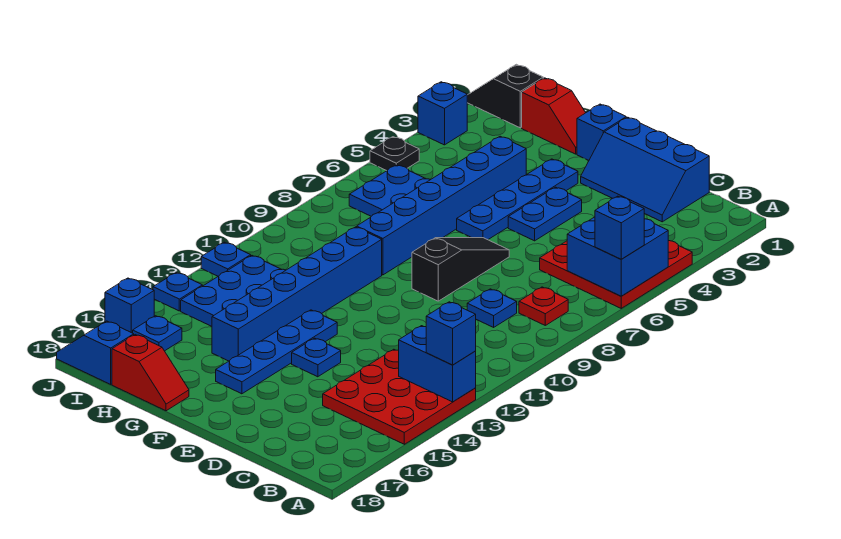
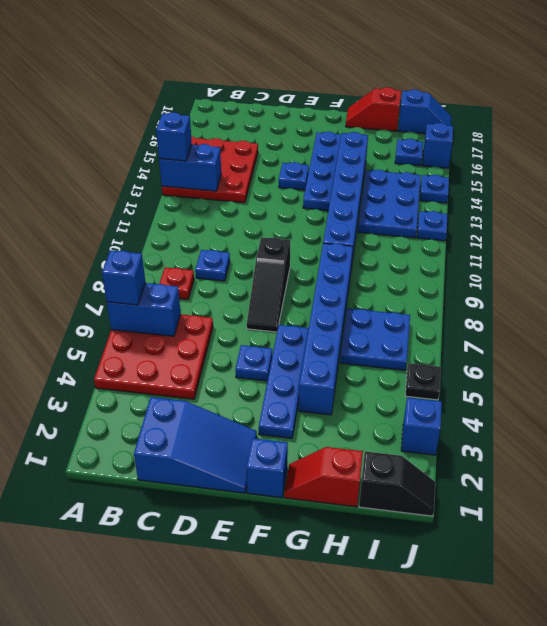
blue 2x2 brick [567,217,668,296] -> blue 1x2 brick [107,283,181,336]
blue 2x3 slope [581,117,709,222] -> blue 2x3 slope turned to [134,397,257,493]
blue 1x2 plate [508,187,582,241] -> blue 1x1 plate [235,345,272,381]

